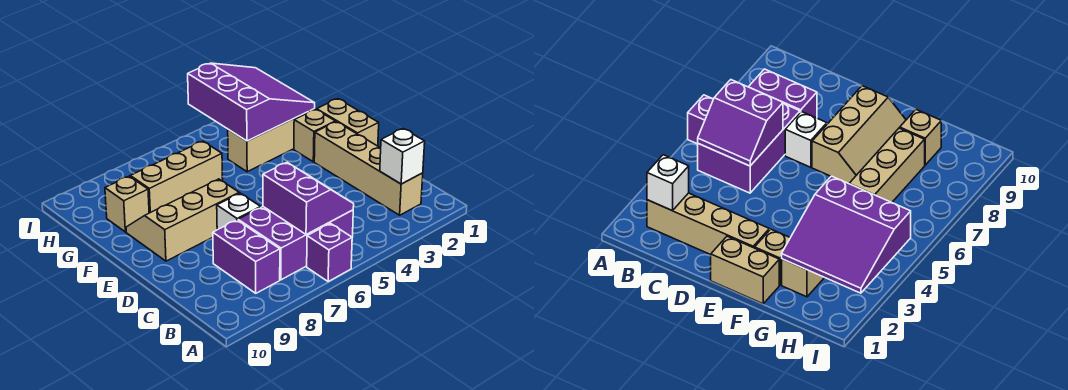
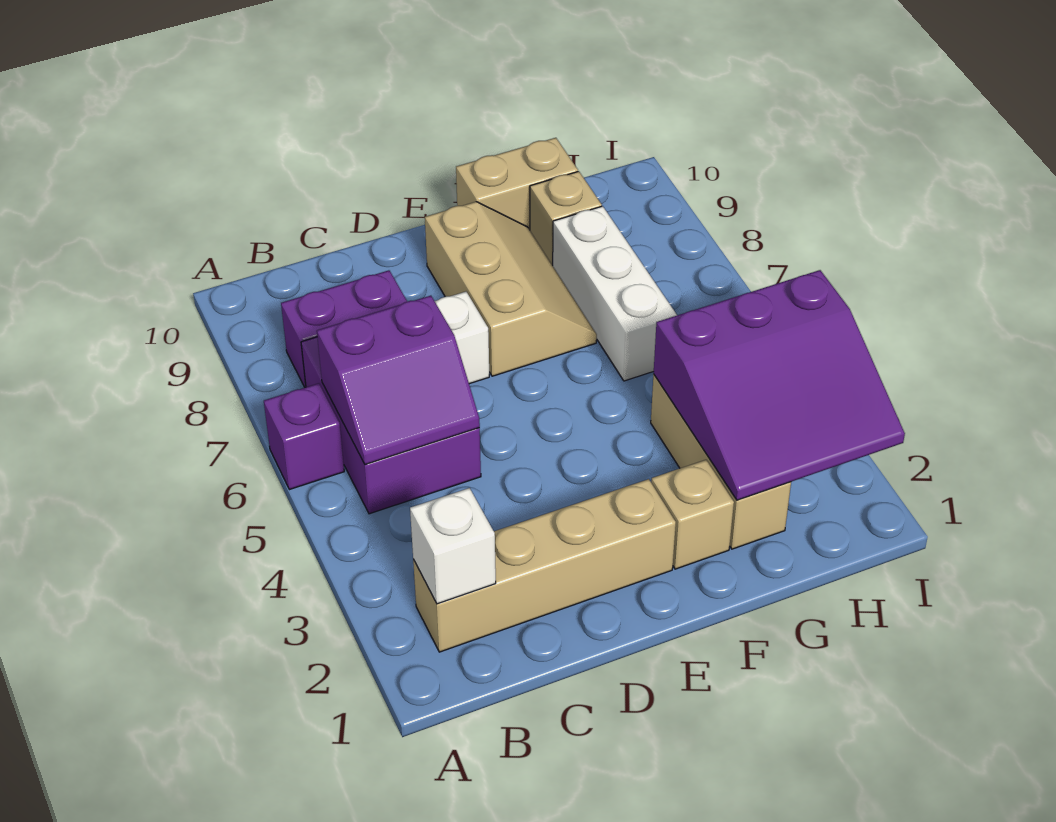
tan 1x2 brick [317,99,379,146] -> tan 1x2 brick moved to [456,138,578,230]
tan 1x3 brick [130,141,223,213] -> white 1x3 brick [553,206,677,381]

